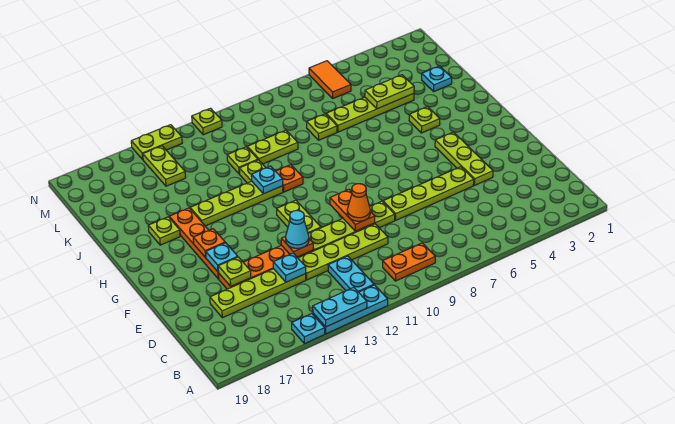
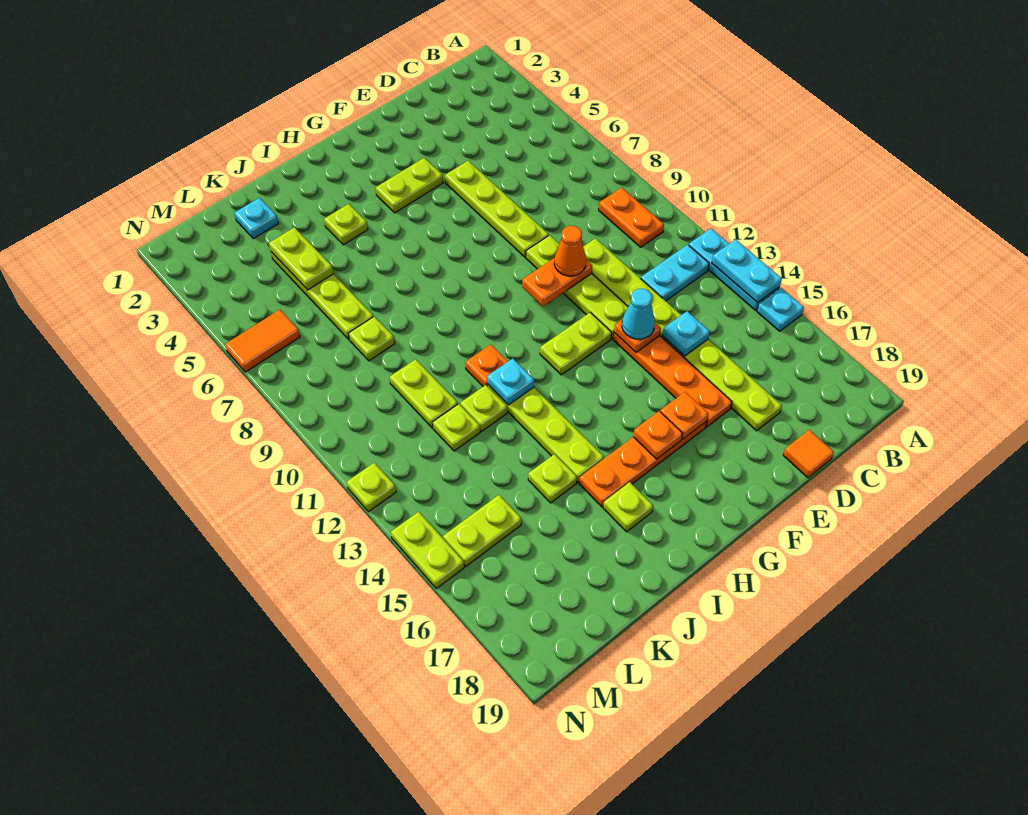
none -> orange 1x1 tile [783,430,834,478]
lime 1x3 plate [435,132,493,185] -> lime 1x2 plate [376,158,443,213]
lime 1x1 plate [218,257,251,286] -> lime 1x1 plate moved to [528,454,577,503]
cyan 1x1 plate [206,243,238,272] -> orange 1x1 plate [660,392,709,439]

